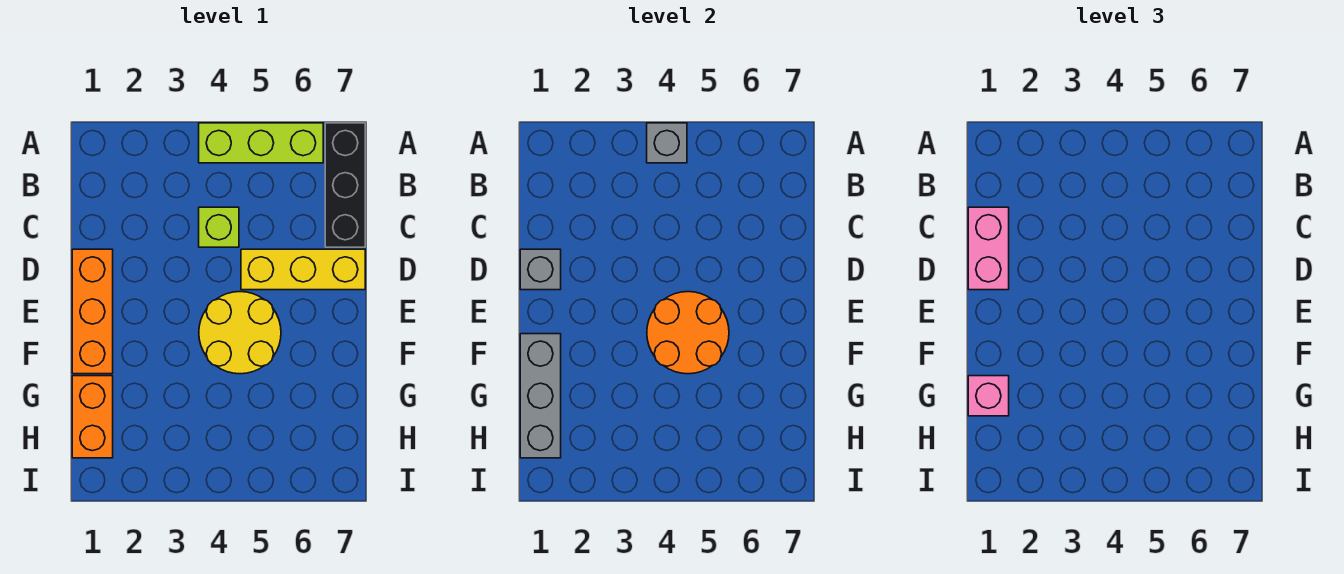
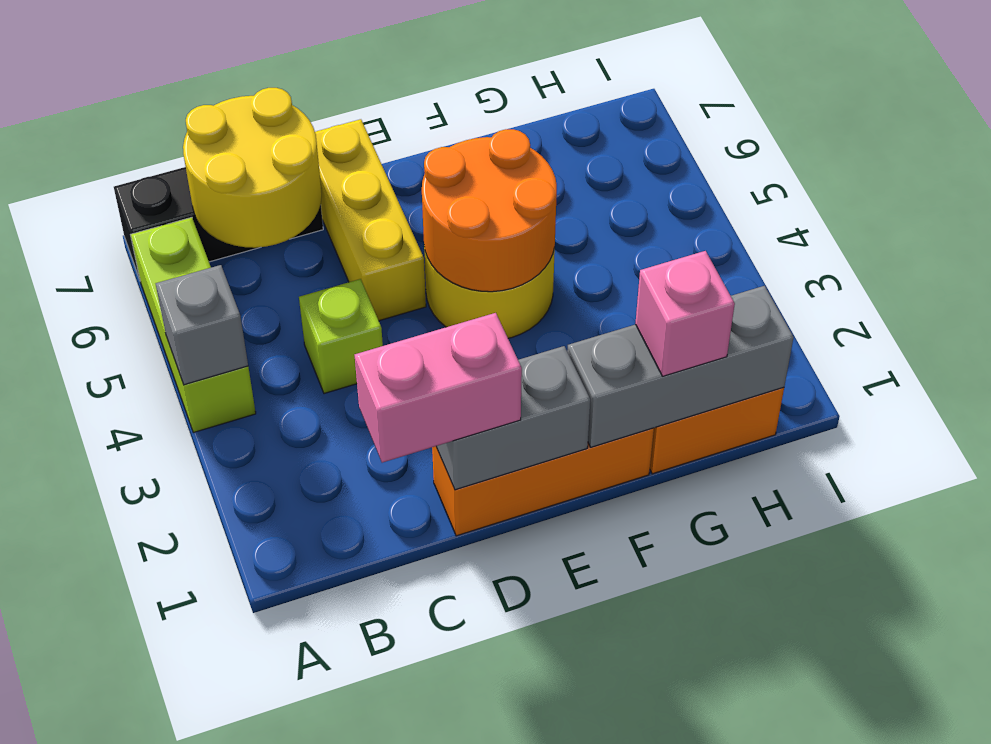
none -> yellow 2x2 round brick [183,88,322,248]
grey 1x1 brick [520,249,561,290] -> grey 1x2 brick [436,346,590,490]

